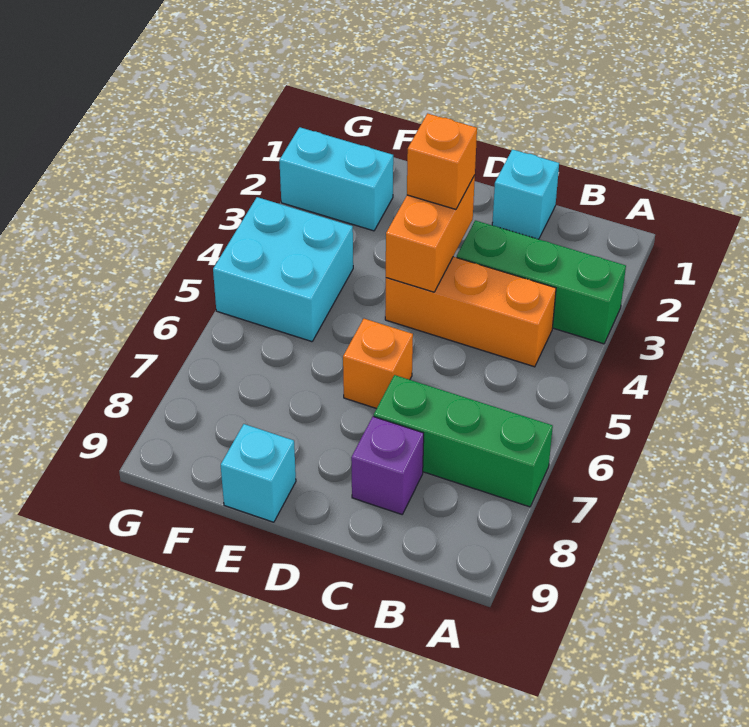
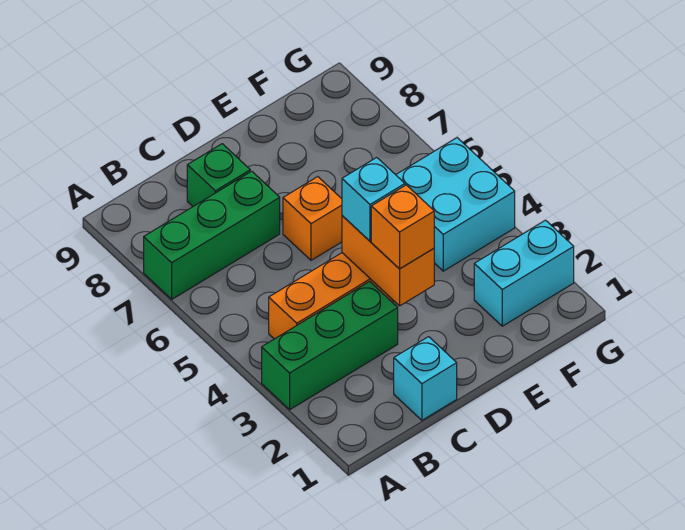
purple 1x1 brick [351,416,424,514] -> green 1x1 brick [187,144,250,206]
cyan 1x1 brick [221,424,296,522] -> cyan 1x1 brick moved to [342,157,405,241]

